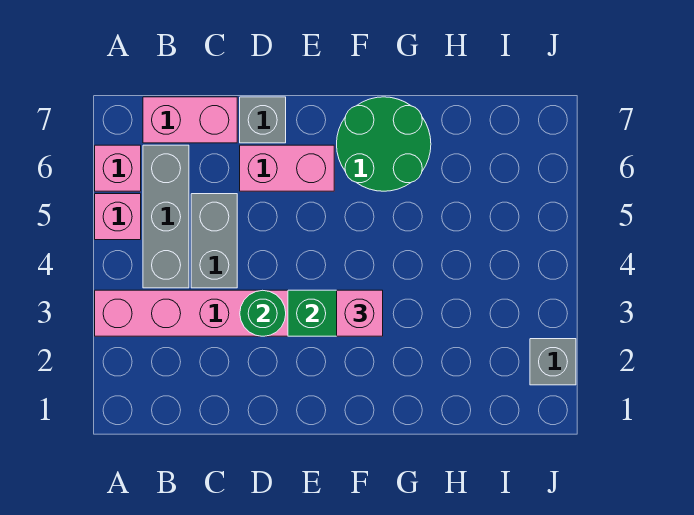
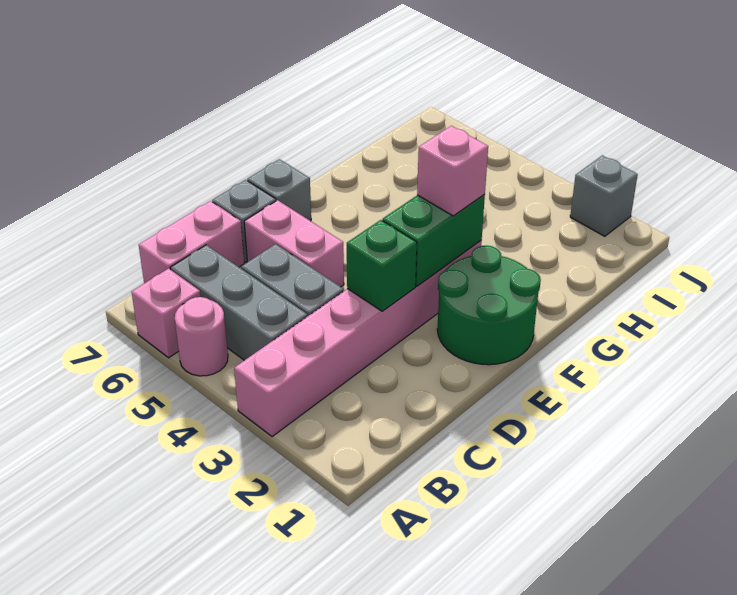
pink 1x1 brick [95,194,141,240] -> pink 1x1 round brick [175,297,228,376]
green 1x1 round brick [240,290,286,336] -> green 1x1 brick [347,220,417,311]
pink 1x2 brick [240,145,334,191] -> pink 1x2 brick turned to [244,200,344,287]
none -> grey 1x1 brick [247,159,311,221]
green 2x2 round brick [337,97,431,191] -> green 2x2 round brick moved to [437,246,541,365]

